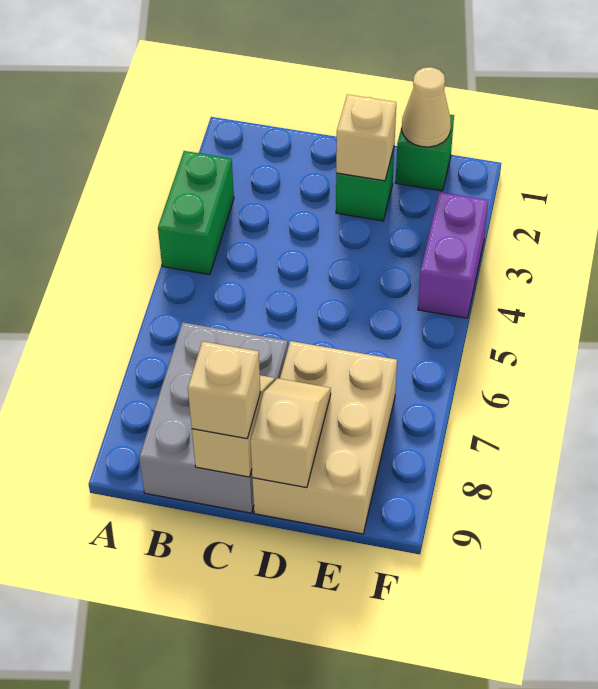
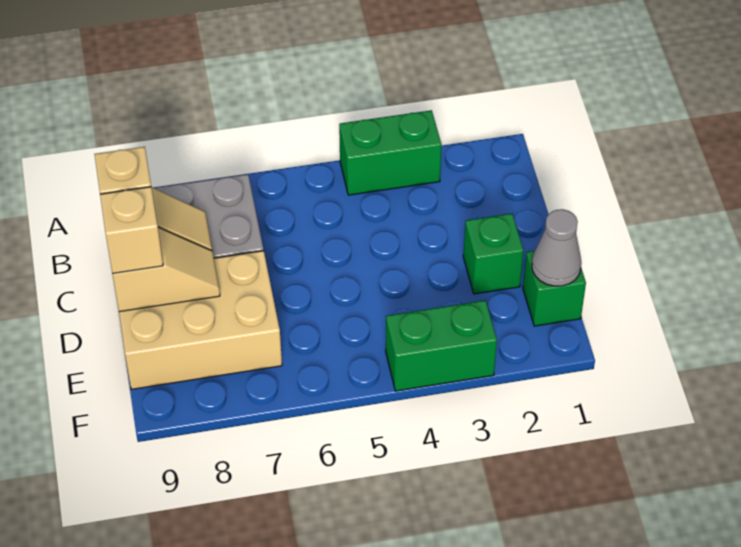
tan 1x1 brick [336,94,396,181] -> tan 1x1 brick moved to [100,187,163,274]
tan 1x1 cone [402,67,451,147] -> grey 1x1 cone [532,209,581,286]
purple 1x2 brick [418,192,488,318] -> green 1x2 brick [386,300,497,391]

